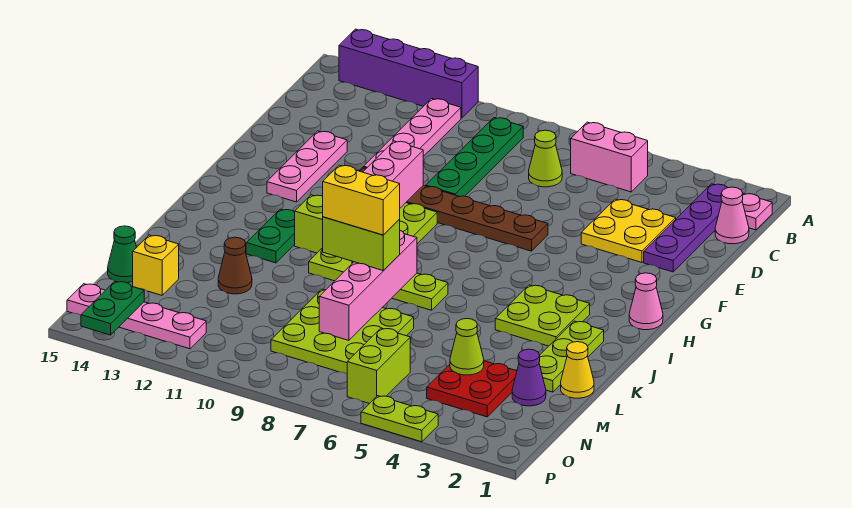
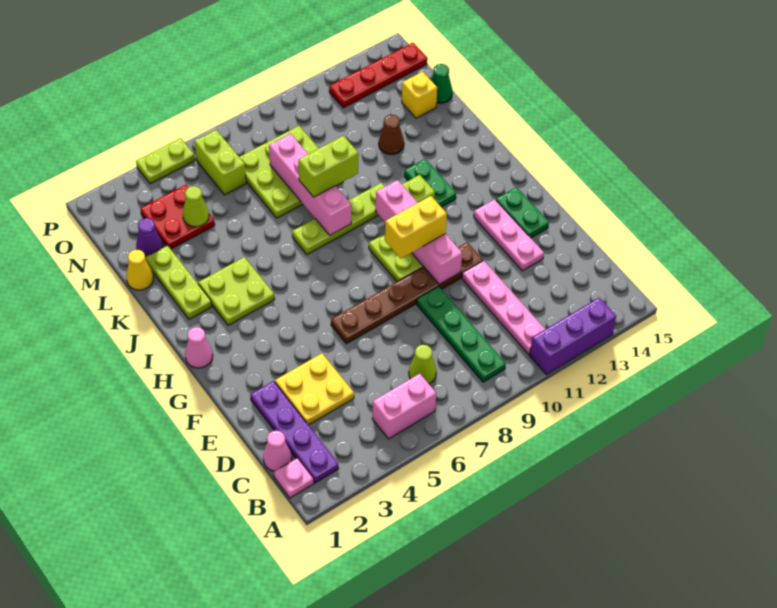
purple 1x4 brick [339,29,478,118] -> purple 1x3 brick [530,298,616,375]
yellow 1x2 brick [323,165,400,235] -> yellow 1x2 brick moved to [385,196,447,258]
pink 1x4 plate [67,284,206,349] -> red 1x4 plate [329,43,427,108]
green 1x2 plate [81,281,144,335] -> green 1x2 plate moved to [496,187,549,238]

